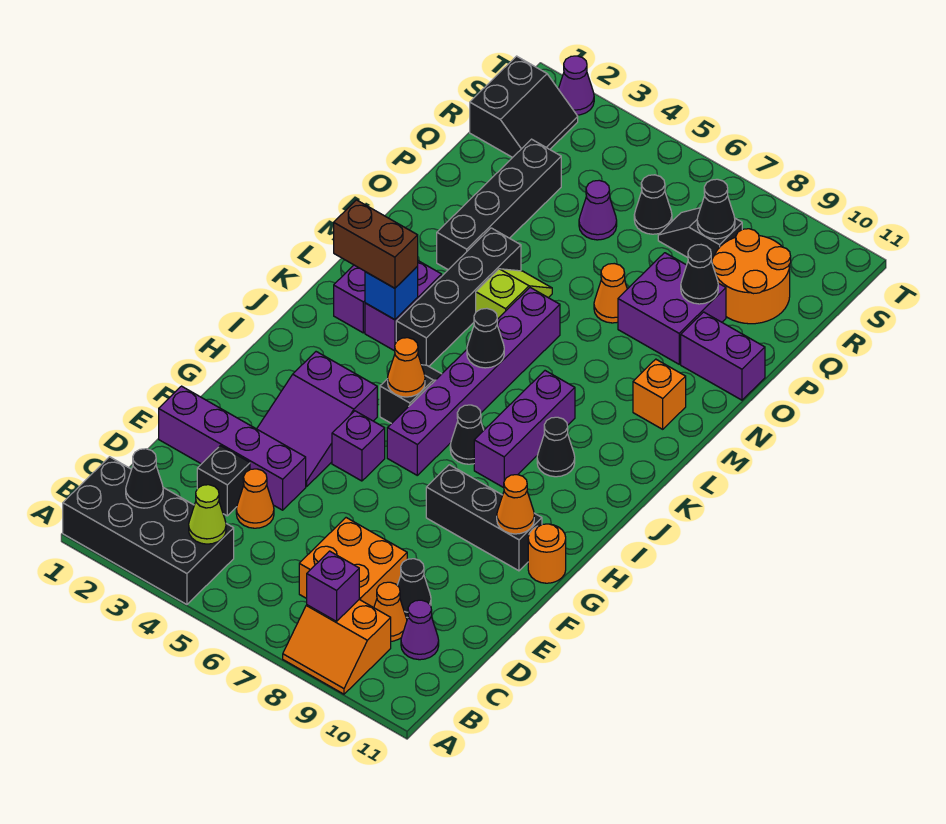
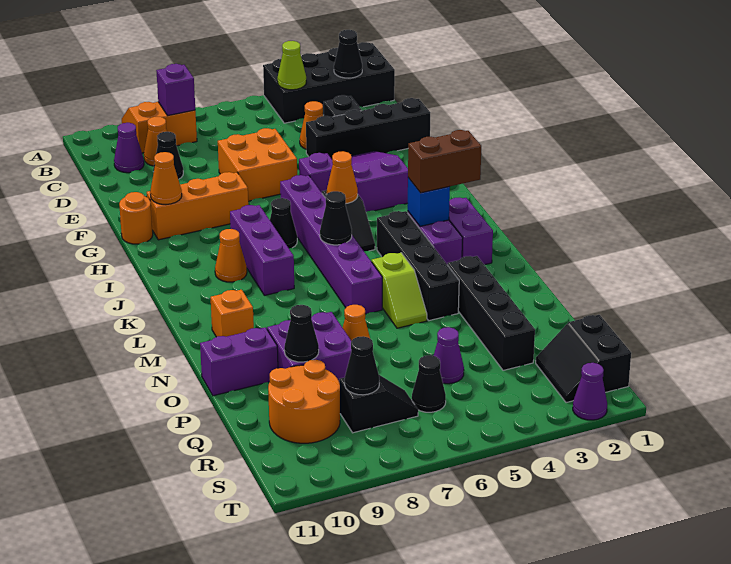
orange 2x2 brick [299,518,407,608] -> orange 2x2 brick moved to [218,128,297,201]
purple 1x4 brick [159,386,306,510] -> black 1x4 brick [306,98,430,159]
black 1x3 brick [426,465,542,571] -> orange 1x3 brick [147,172,248,240]
black 1x1 cone [537,417,575,477] -> orange 1x1 cone [215,229,247,282]

